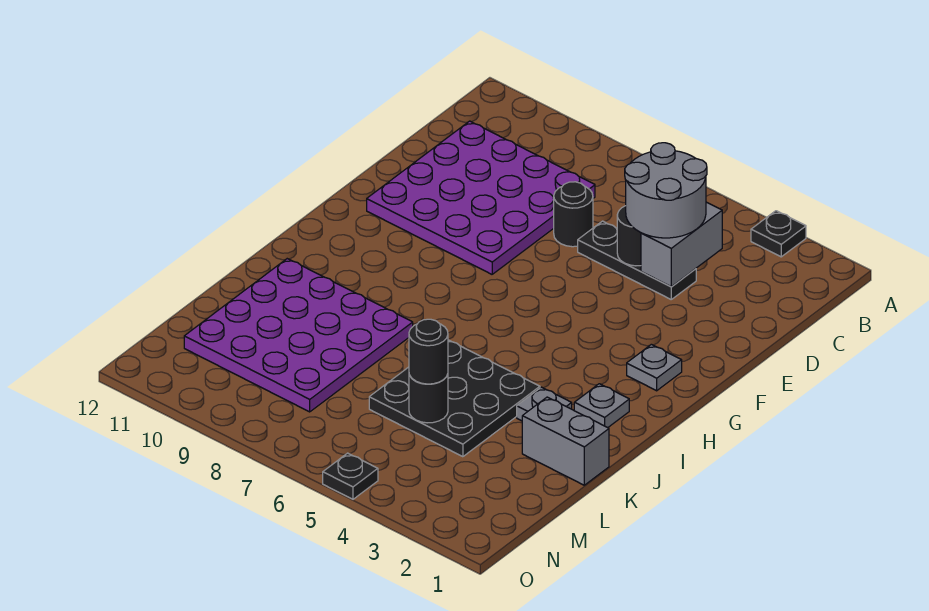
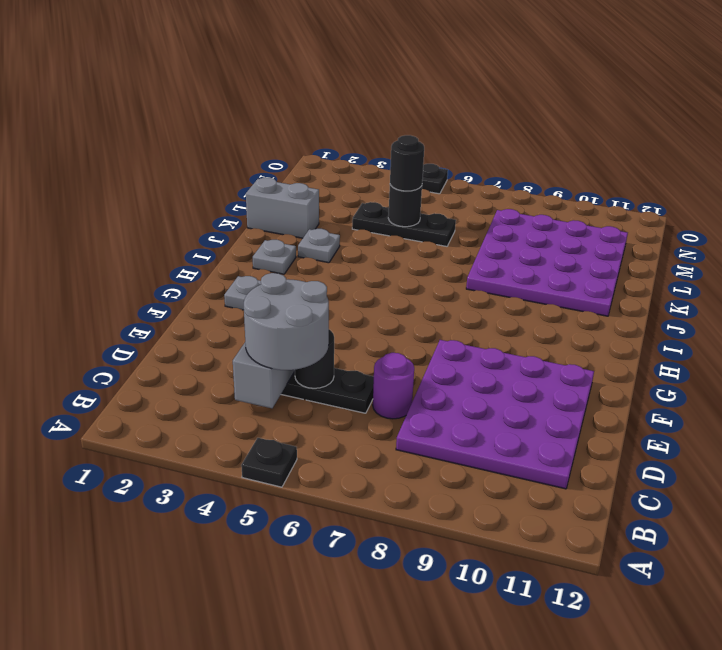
black 1x1 plate [751,211,806,257] -> black 1x1 plate moved to [241,438,297,487]
black 1x1 round brick [554,182,593,247] -> purple 1x1 round brick [373,353,414,419]
black 3x3 plate [369,340,540,457] -> black 1x3 plate [352,202,456,246]

